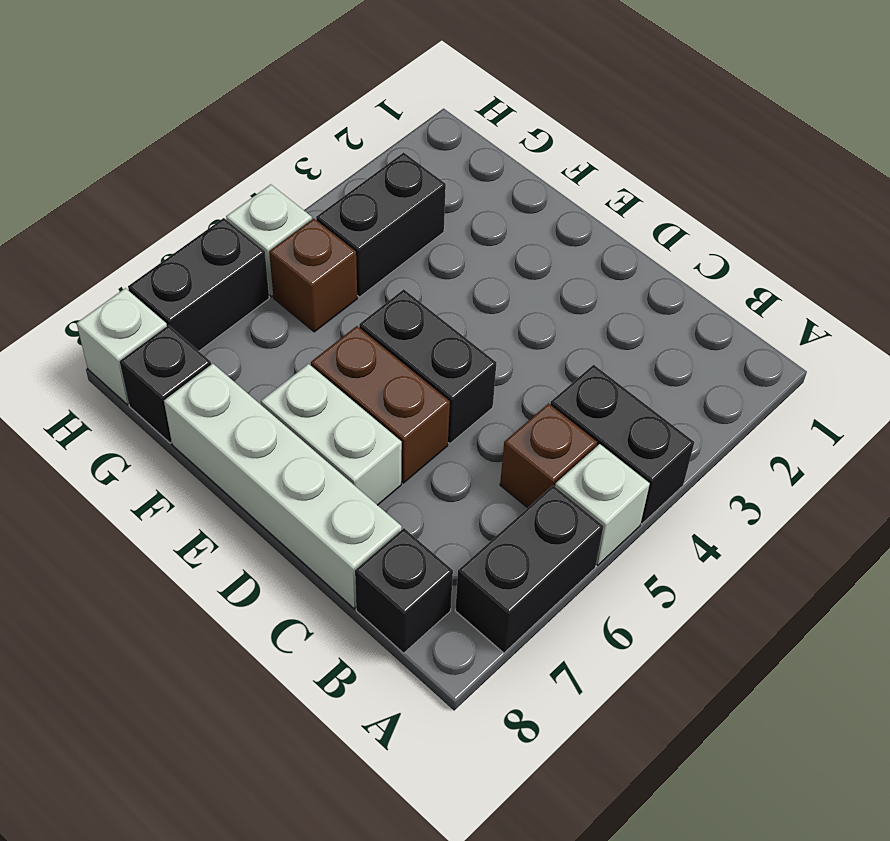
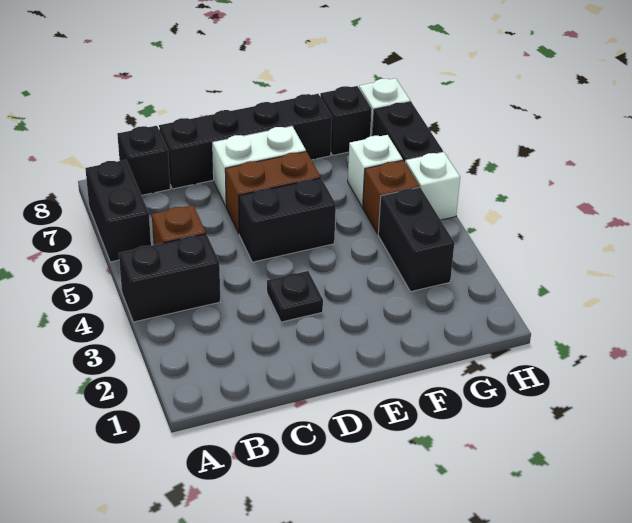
white 1x1 brick [555,444,650,565] -> white 1x1 brick moved to [348,135,403,207]
white 1x4 brick [164,364,402,609] -> black 1x4 brick [159,94,332,189]
none -> black 1x1 plate [267,271,323,322]

